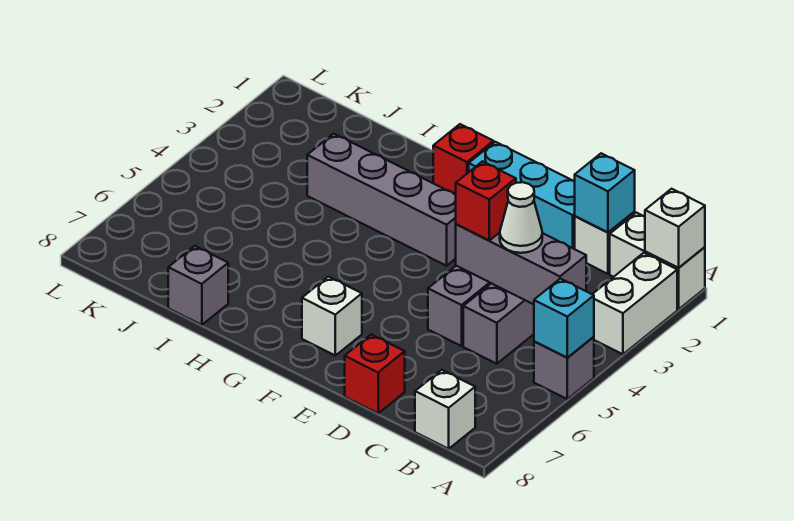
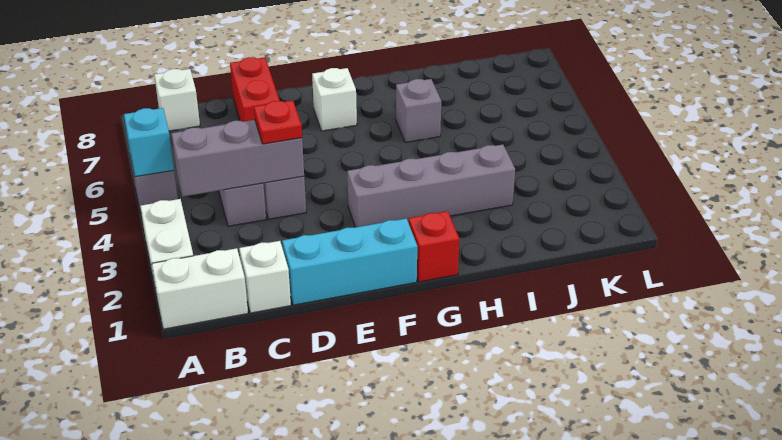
white 1x1 brick [645,189,705,268] -> none
cyan 1x1 brick [575,153,635,232] -> none
white 1x1 cone [500,182,542,253] -> none
red 1x1 brick [456,161,516,240] -> red 1x1 plate [254,100,302,144]
red 1x1 brick [345,335,405,413] -> red 1x2 brick [230,57,280,122]
grey 1x1 brick [168,246,228,325] -> grey 1x1 brick moved to [396,79,441,143]

